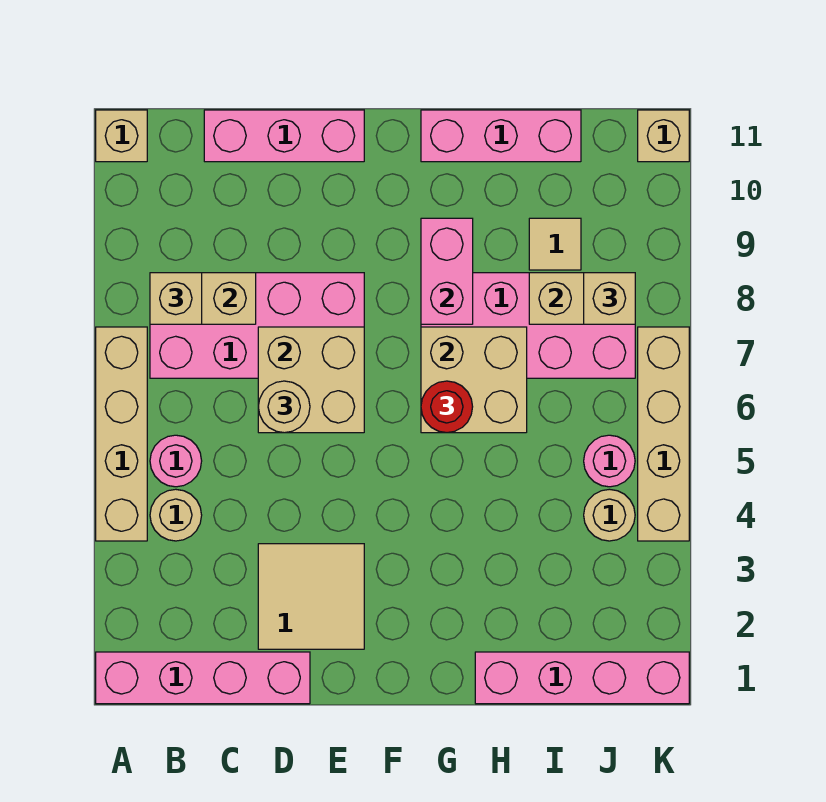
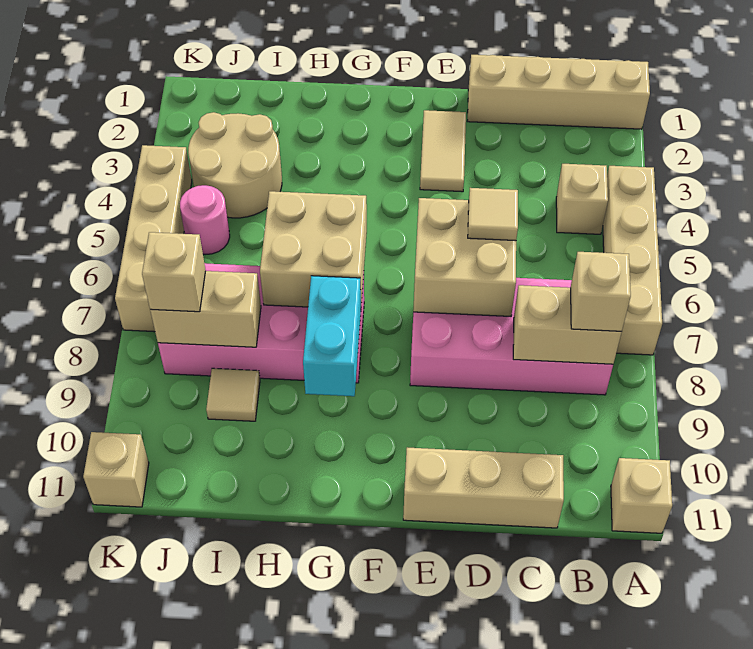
pink 1x4 brick [96,652,310,704] -> tan 1x4 brick [468,55,650,129]
tan 1x1 round brick [150,489,202,541] -> tan 1x1 brick [556,164,608,234]
pink 1x1 round brick [150,435,202,487] -> none
pink 1x3 brick [204,110,364,162] -> tan 1x3 brick [403,447,564,528]
tan 2x2 tile [258,544,364,649] -> tan 1x2 tile [420,110,466,192]
tan 1x1 round brick [258,381,310,433] -> tan 1x1 tile [468,188,518,241]
red 1x1 round brick [421,381,473,433] -> none
pink 1x2 brick [421,218,473,324] -> cyan 1x2 brick [303,276,361,396]
pink 1x3 brick [421,110,581,162] -> none
pink 1x4 brick [475,652,689,704] -> none
tan 1x1 round brick [584,489,635,541] -> tan 2x2 round brick [188,112,282,218]

